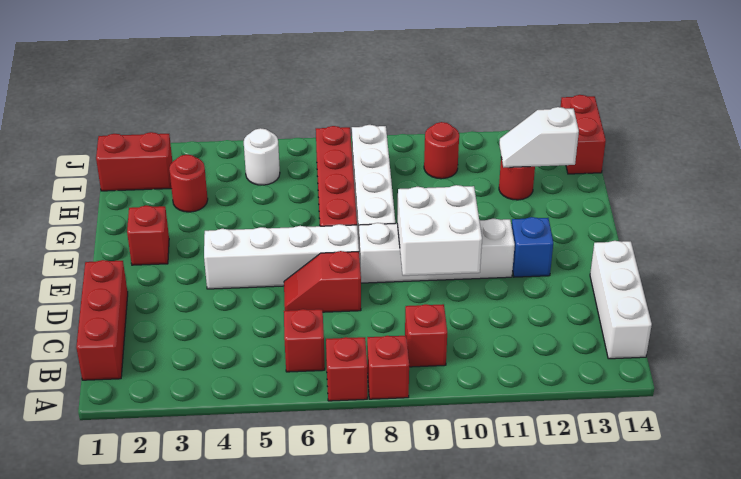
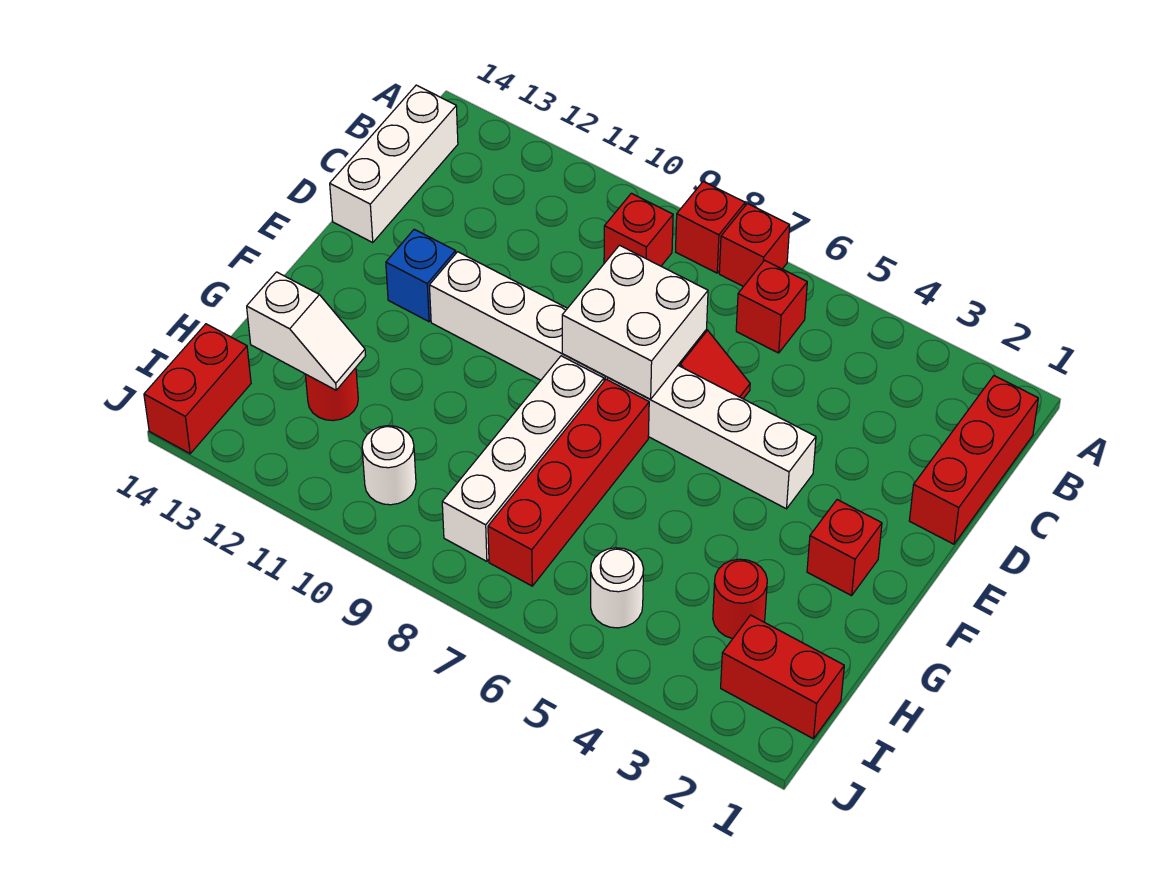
white 2x2 brick [397,185,482,276] -> white 2x2 brick moved to [562,245,708,399]
red 1x1 round brick [424,122,459,179] -> white 1x1 round brick [362,426,416,505]

